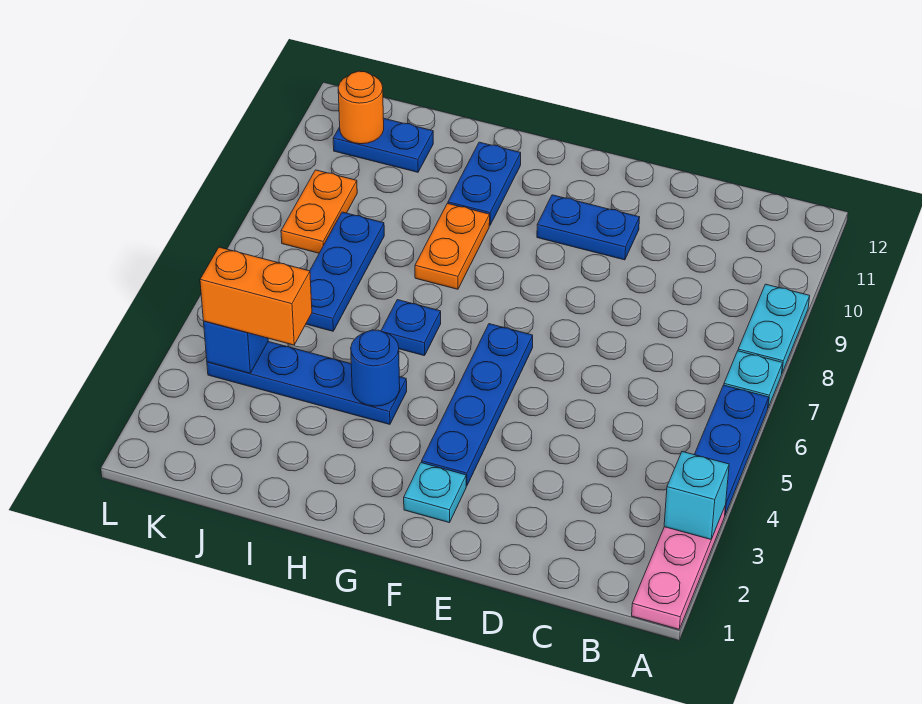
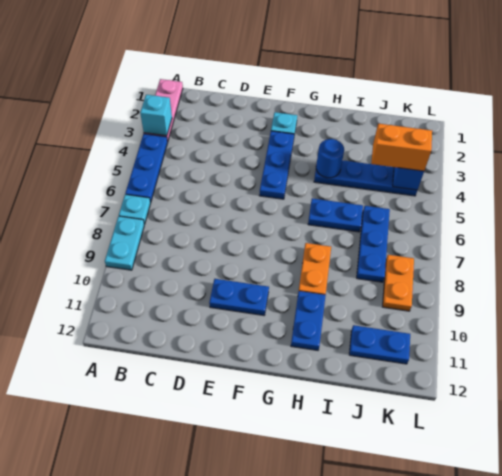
blue 1x4 plate [422,324,533,486] -> blue 1x3 plate [259,131,294,199]
blue 1x1 plate [381,300,441,356] -> blue 1x2 plate [308,198,363,232]
orange 1x1 round brick [338,71,384,144] -> none

